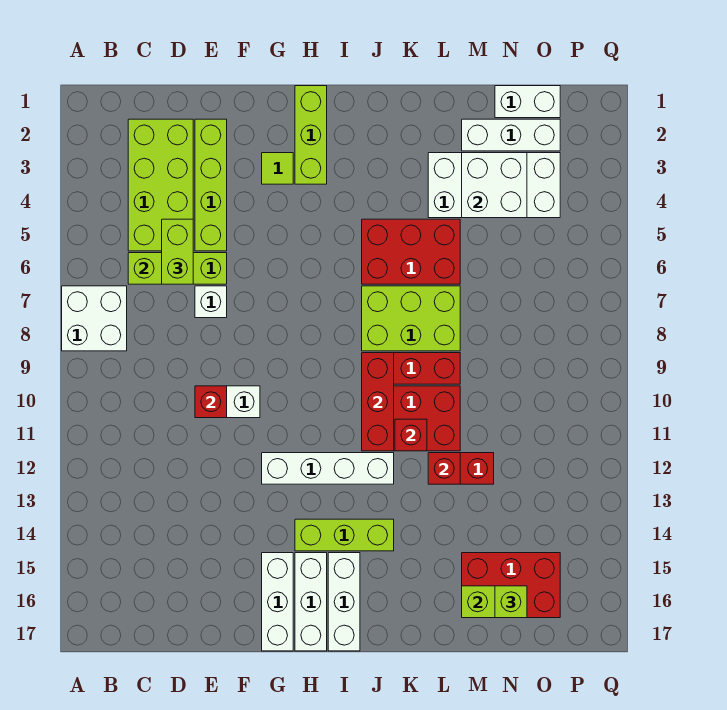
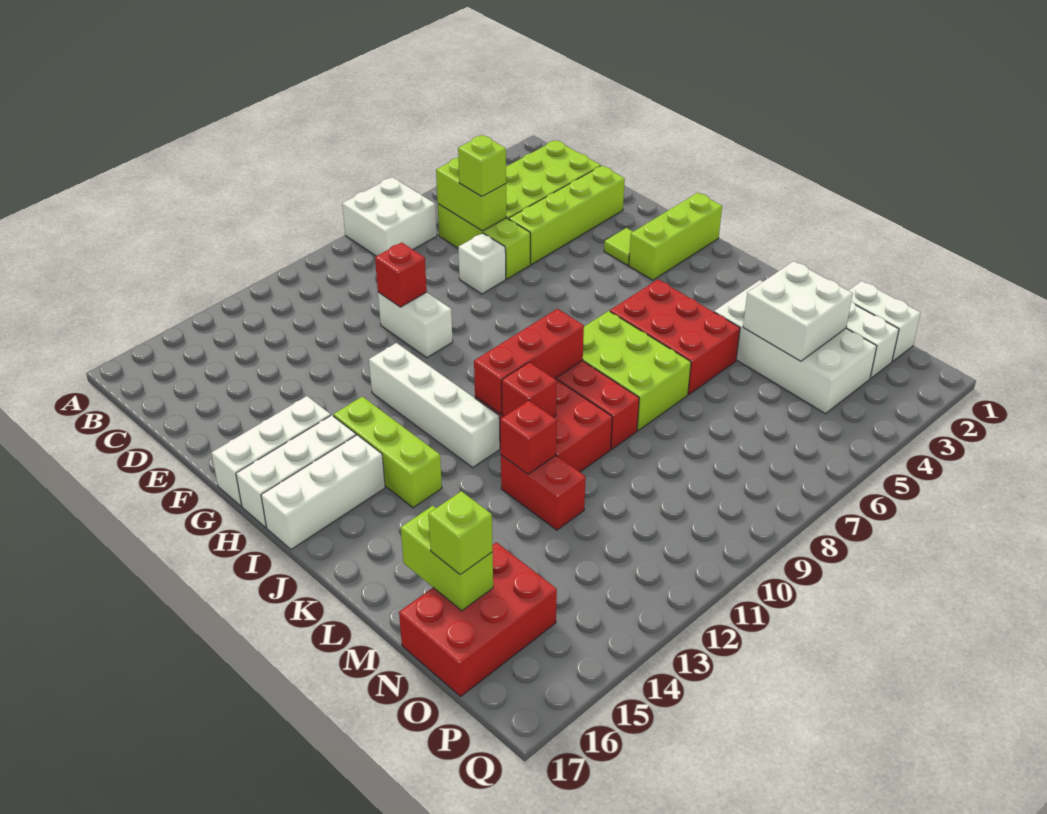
lime 1x2 brick [162,219,193,284] -> lime 1x1 brick [458,135,506,197]
red 2x3 brick [462,553,560,618] -> red 2x3 brick turned to [399,542,557,696]

